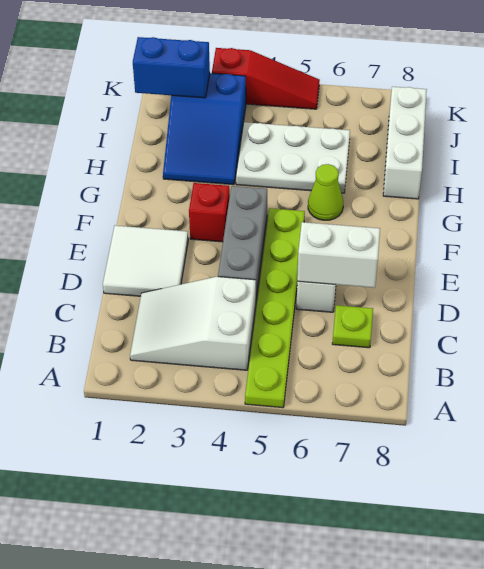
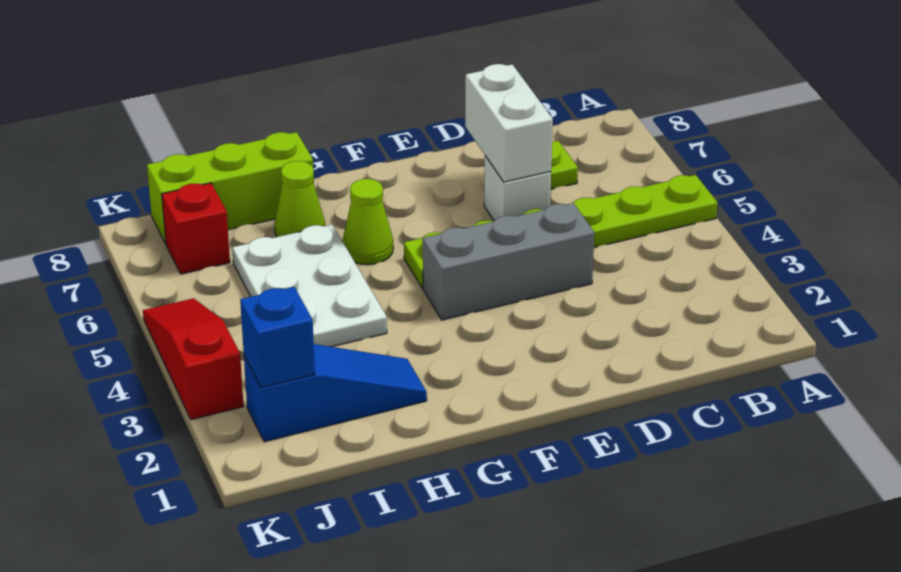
white 2x3 slope [130,277,256,370] -> none
white 2x2 tile [103,226,188,296] -> none
red 1x1 brick [189,183,230,242] -> red 1x1 brick moved to [162,183,230,274]
blue 2x3 slope [163,73,246,185] -> blue 1x3 slope [244,344,427,442]
none -> lime 1x1 cone [274,161,325,237]
white 1x3 brick [383,87,427,199] -> lime 1x3 brick [147,132,314,244]
blue 1x2 brick [133,37,210,98] -> blue 1x1 brick [240,287,315,388]

